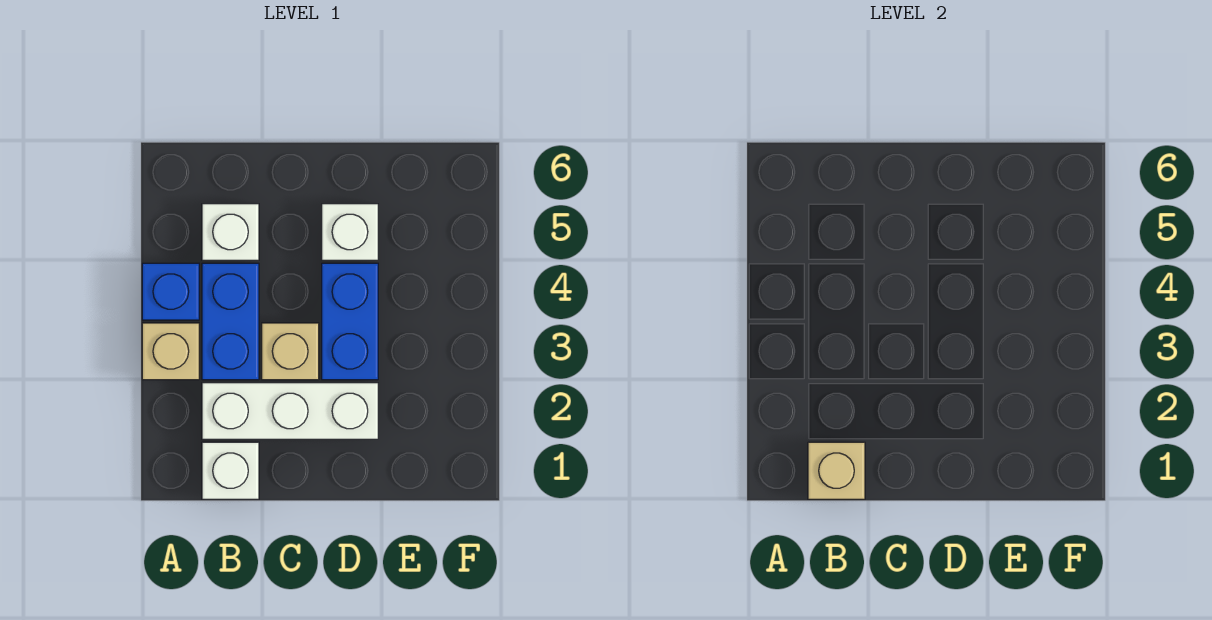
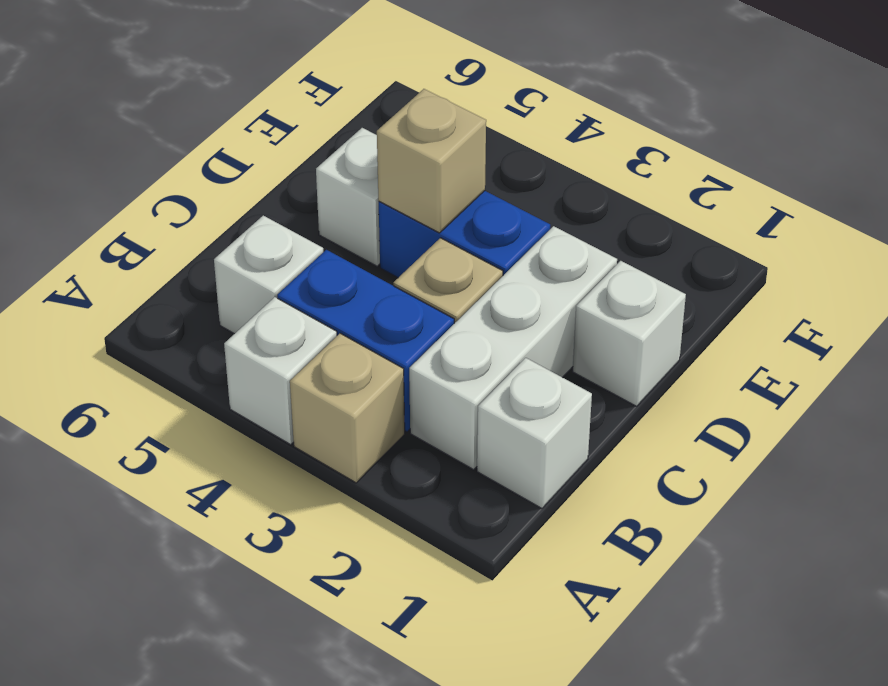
blue 1x1 brick [142,263,199,320] -> white 1x1 brick [224,297,337,445]
tan 1x1 brick [808,442,865,499] -> tan 1x1 brick moved to [377,89,486,233]
none -> white 1x1 brick [573,261,686,406]

